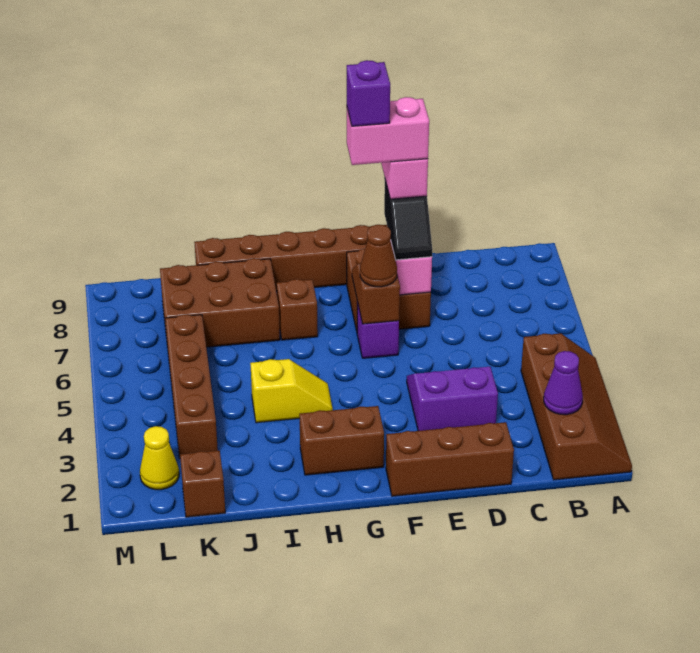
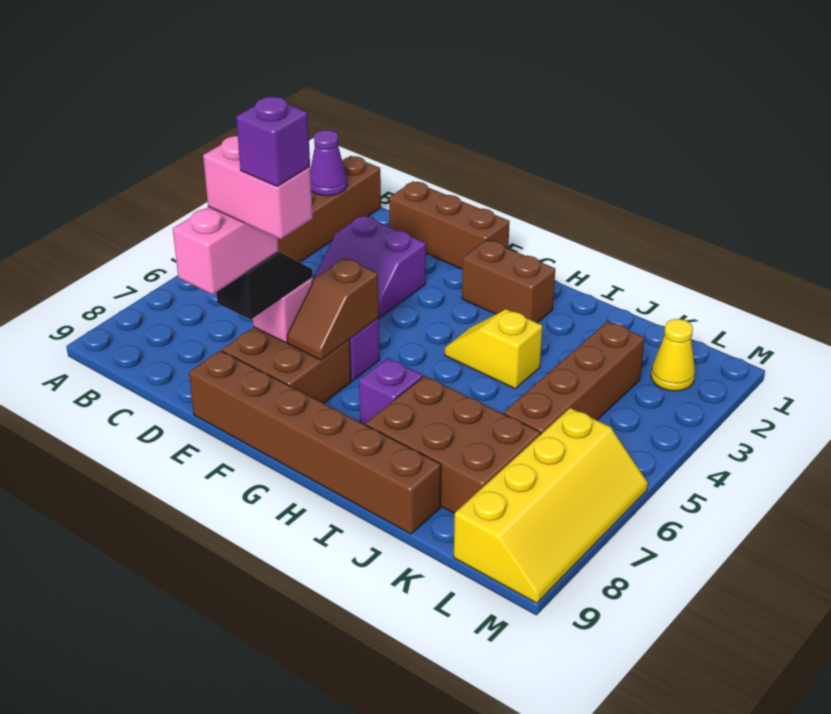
brown 1x1 cone [360,225,397,287] -> none
brown 1x1 brick [277,279,318,340] -> purple 1x1 brick [359,358,423,425]
brown 1x1 brick [180,451,225,517] -> none
none -> yellow 2x4 slope [454,408,648,603]

